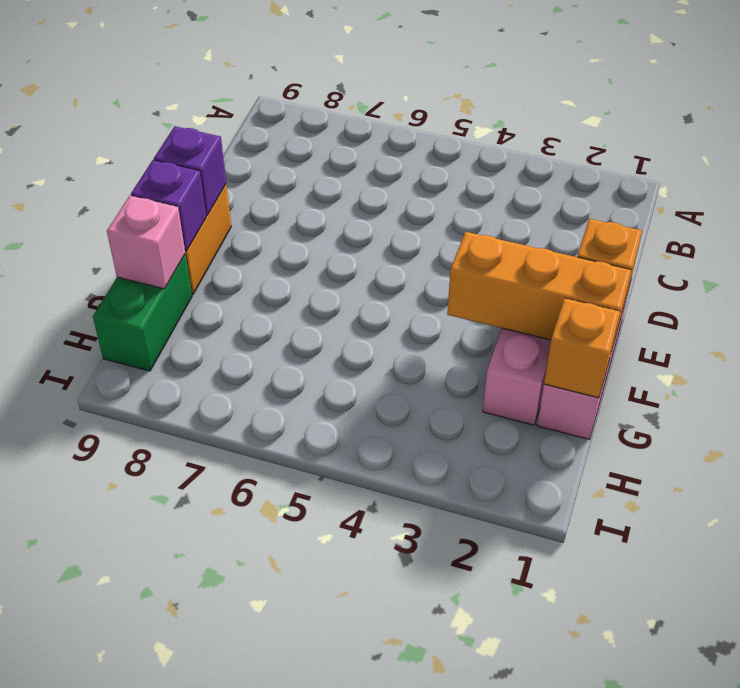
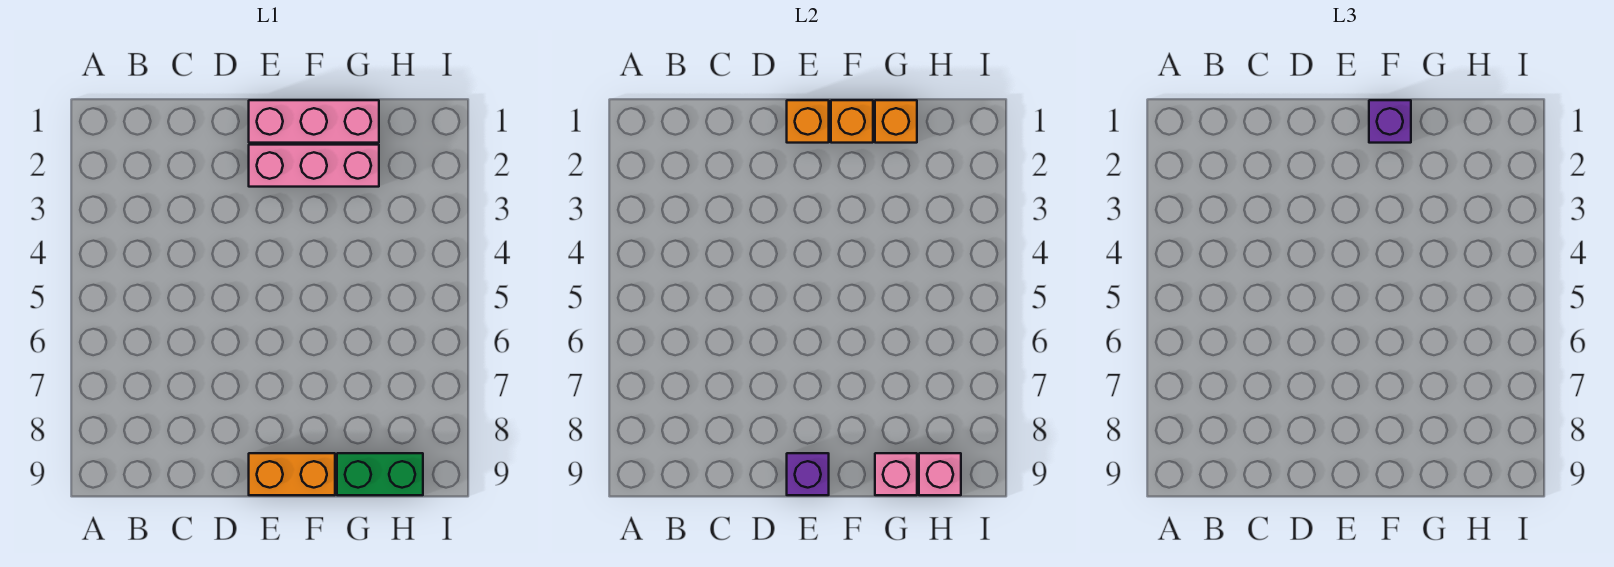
orange 1x3 brick [447,232,631,348] -> orange 1x1 brick [831,100,873,143]
purple 1x1 brick [131,160,206,251] -> purple 1x1 brick moved to [1369,100,1411,143]
none -> pink 1x1 brick [919,453,961,495]

